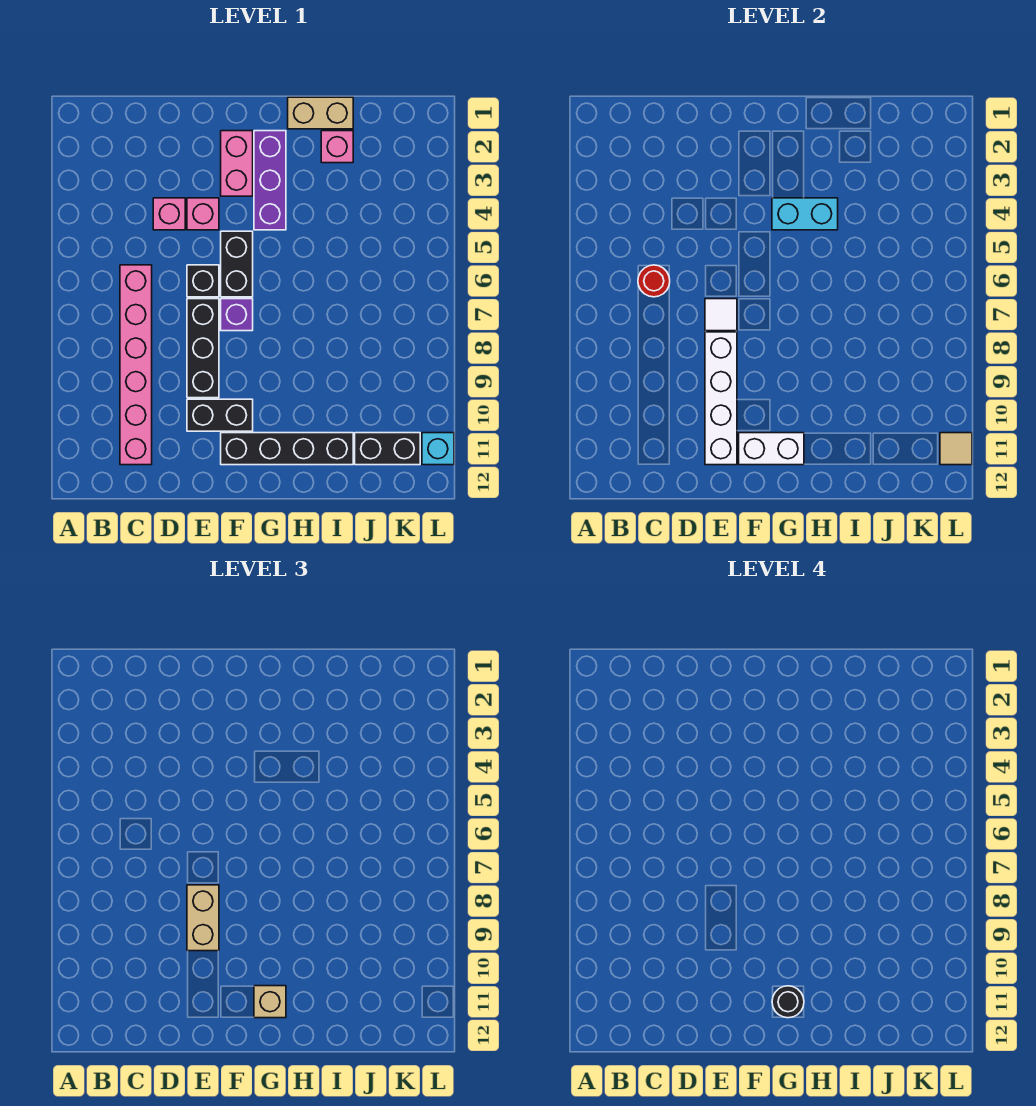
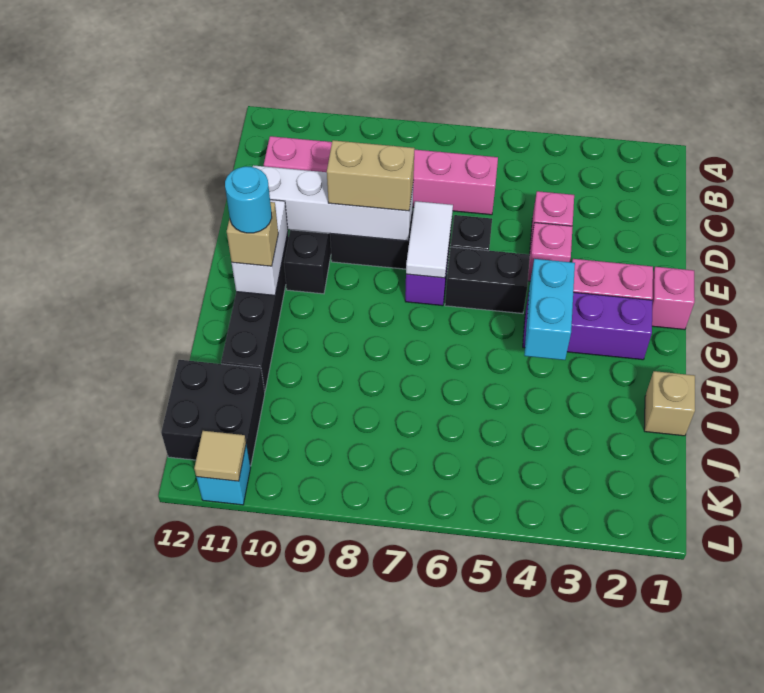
red 1x1 round brick [638,265,670,297] -> none
white 1x1 tile [705,299,737,331] -> white 1x2 tile [406,201,453,278]
black 1x1 round brick [772,986,804,1018] -> cyan 1x1 round brick [225,167,272,233]
tan 1x2 brick [288,97,353,129] -> tan 1x1 brick [644,371,695,436]
pink 1x1 brick [321,131,353,163] -> pink 1x1 brick moved to [652,267,695,330]
black 1x2 brick [355,433,420,465] -> black 2x2 brick [161,360,265,466]

